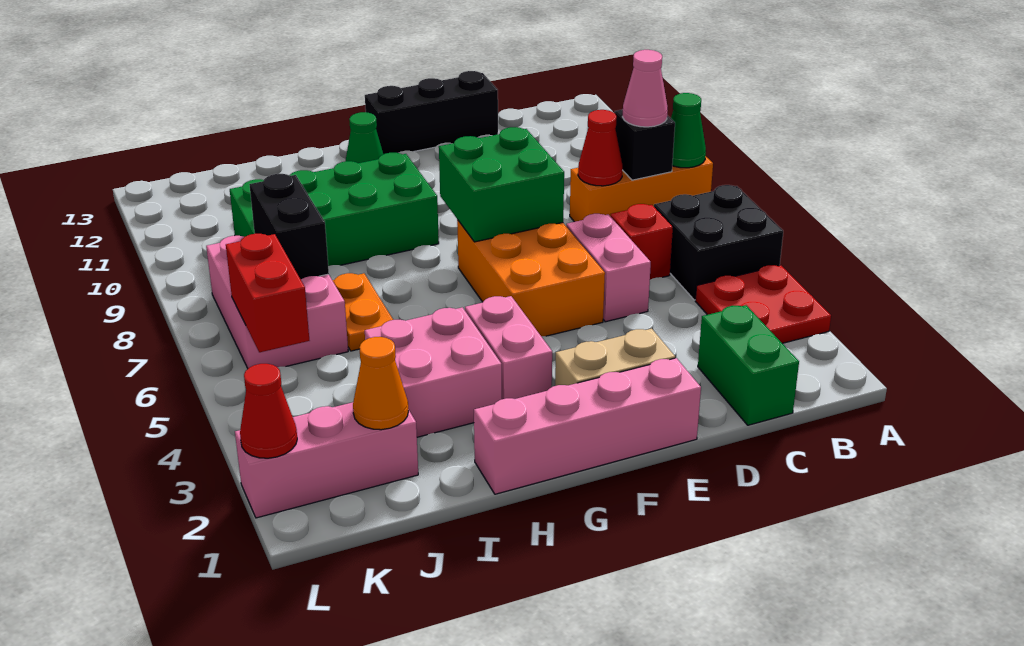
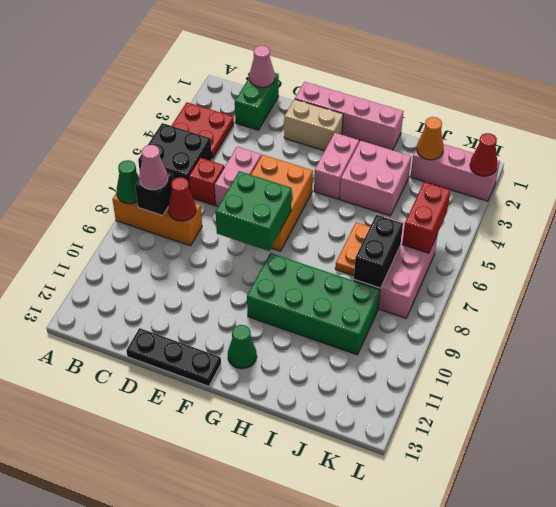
none -> pink 1x1 cone [249,46,275,87]
black 1x3 brick [365,71,498,154] -> black 1x3 plate [126,328,221,386]

